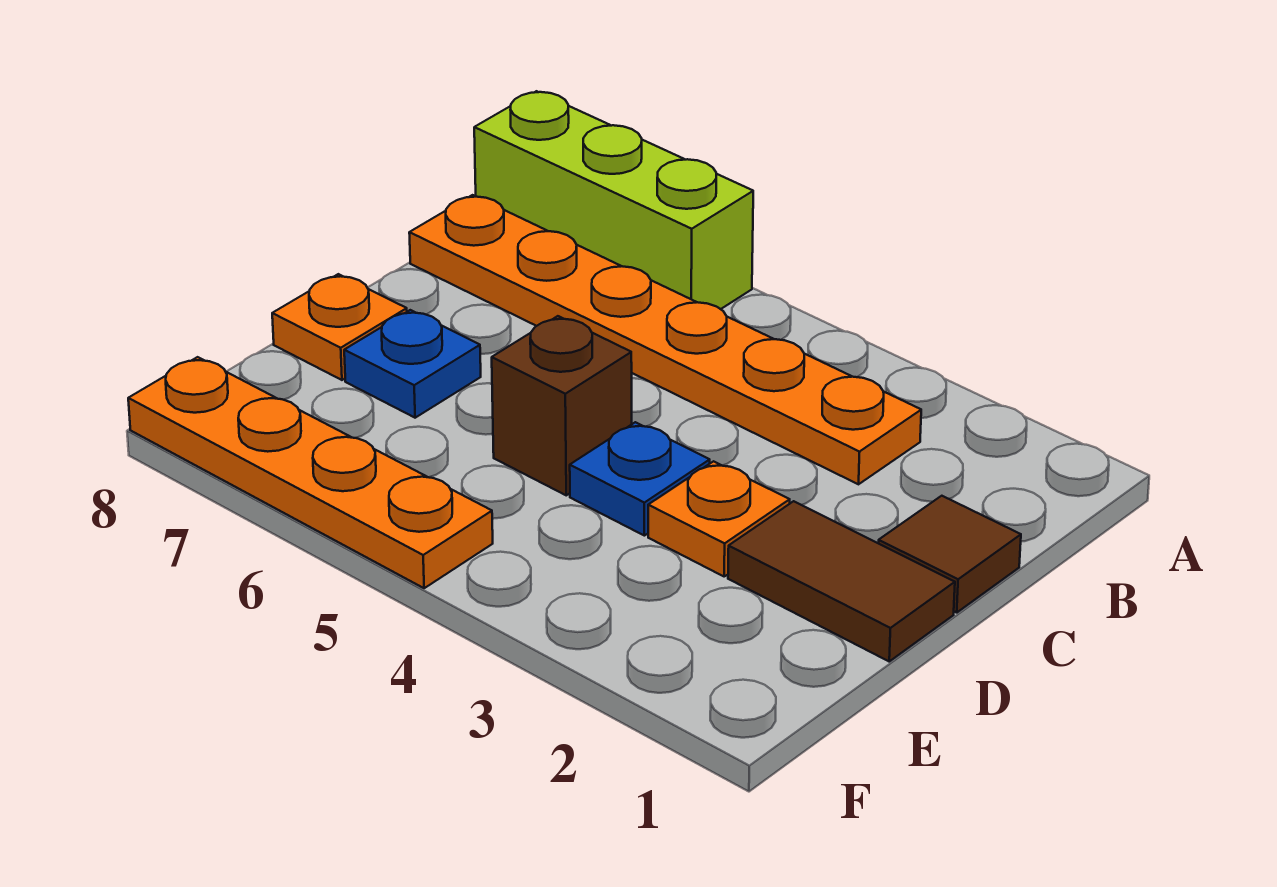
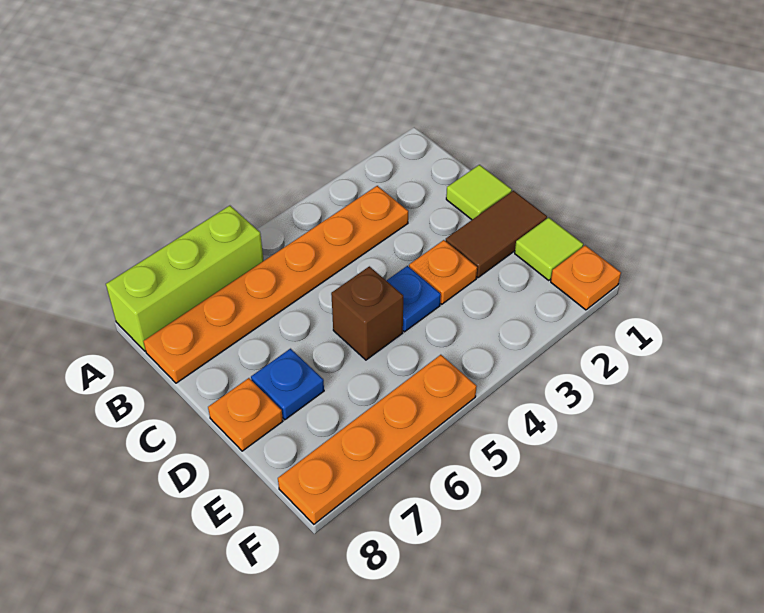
brown 1x1 tile [878,496,1021,613] -> lime 1x1 tile [446,165,512,220]
none -> lime 1x1 tile [515,218,583,281]
none -> orange 1x1 plate [551,245,621,310]

